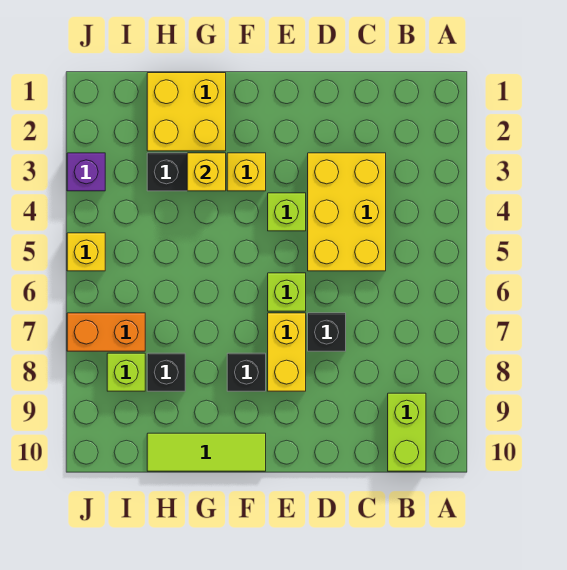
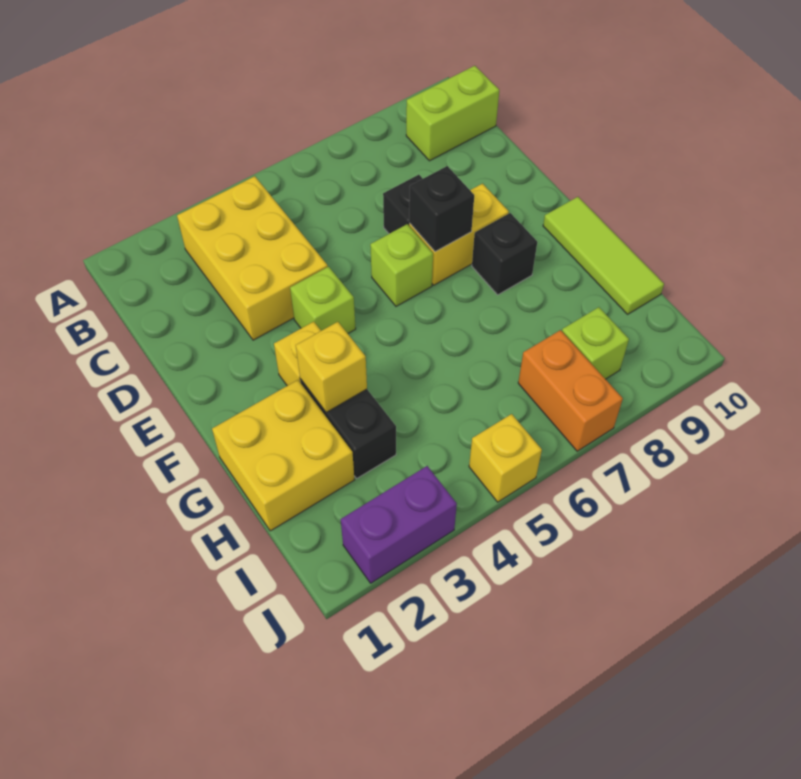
yellow 2x3 brick [308,153,386,271] -> yellow 2x3 brick turned to [177,176,328,340]
black 1x1 brick [147,353,185,391] -> black 1x1 brick moved to [409,166,474,252]
purple 1x1 brick [67,153,105,191] -> purple 1x2 brick [341,466,457,583]

